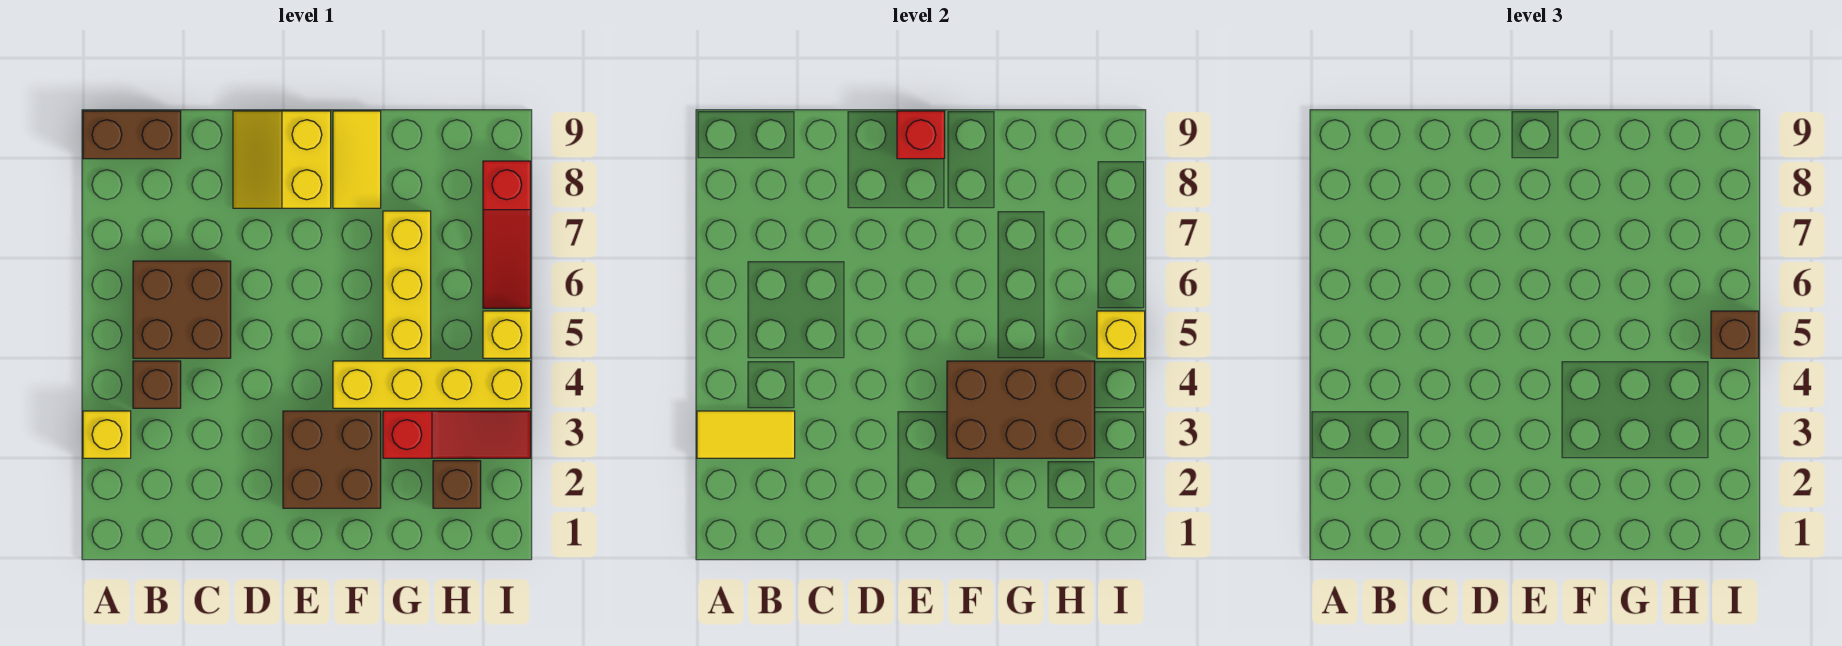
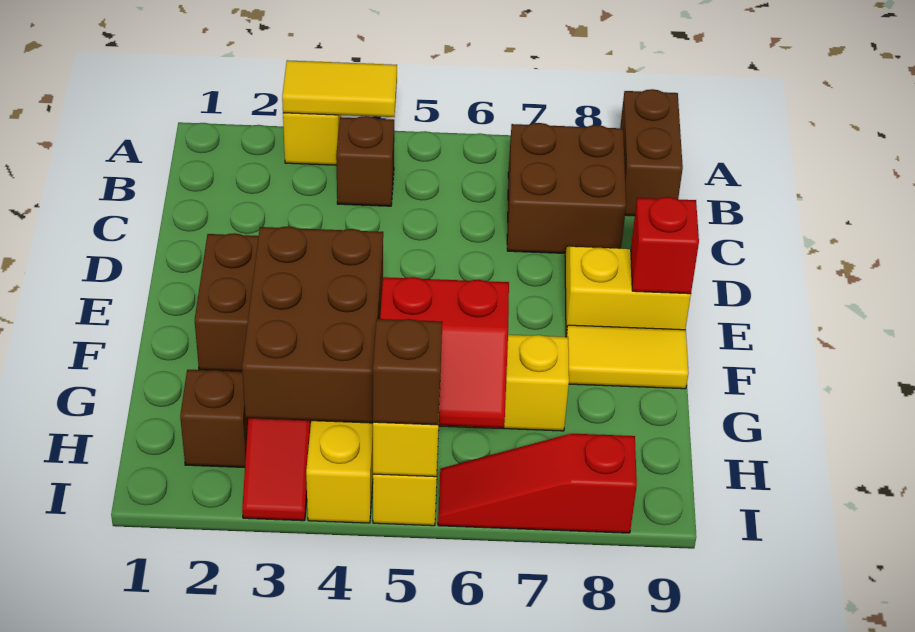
yellow 1x2 tile [697,411,795,458] -> yellow 1x2 tile turned to [282,60,397,117]
brown 2x2 brick [133,261,231,358] -> brown 2x2 brick moved to [507,123,626,253]
none -> red 2x2 slope [380,277,509,428]

